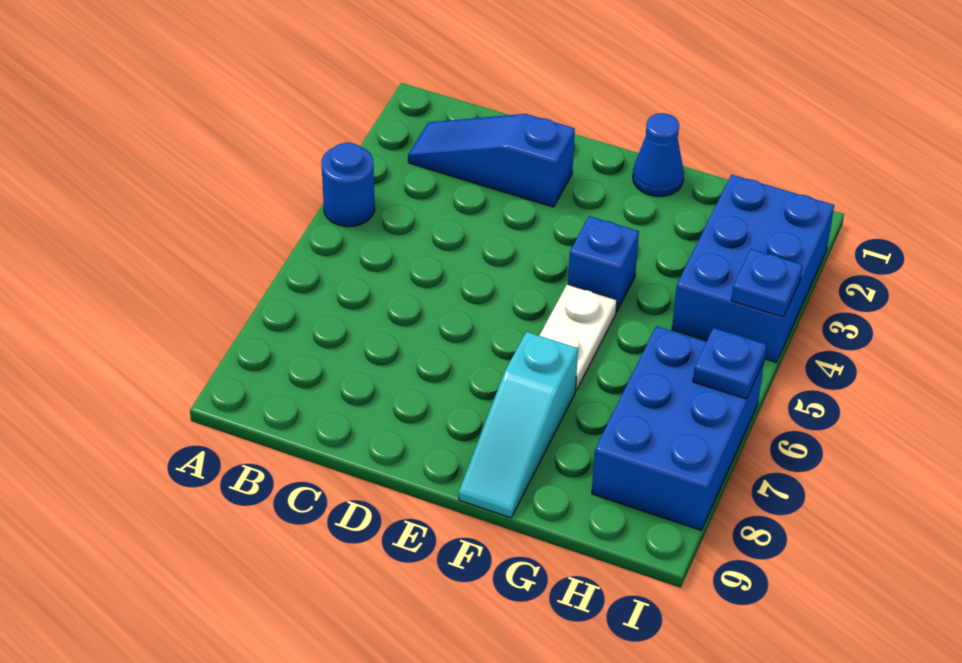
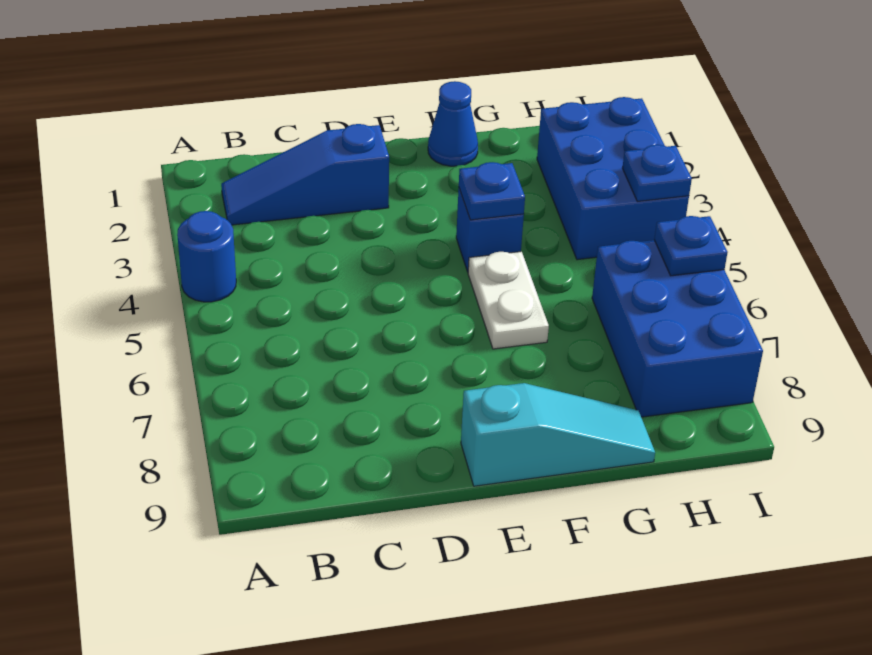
none -> blue 1x1 plate [459,162,525,220]
cyan 1x3 slope [459,332,578,518] -> cyan 1x3 slope turned to [461,383,655,486]

